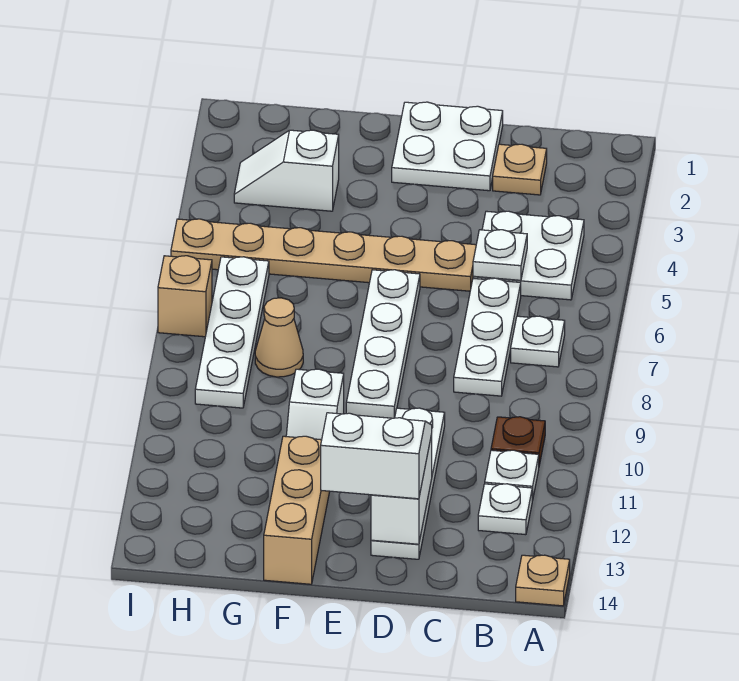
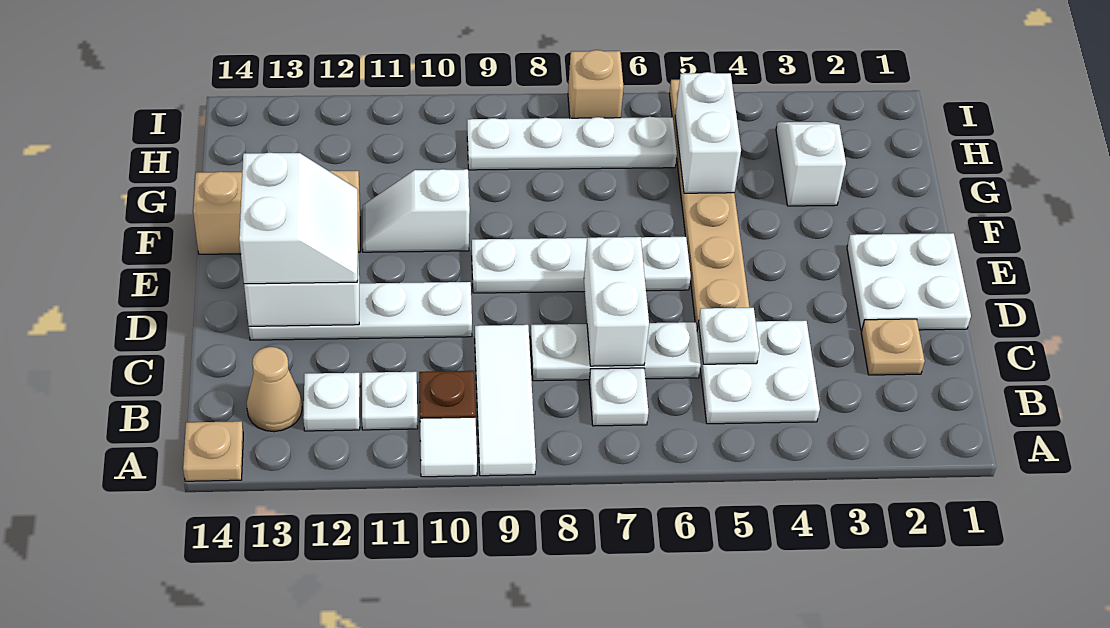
none -> white 1x3 tile [475,325,536,476]
none -> white 1x1 tile [420,417,477,477]
none -> white 1x2 brick [584,237,649,366]
none -> white 1x2 brick [675,72,741,193]
tan 1x1 cone [255,298,303,377] -> tan 1x1 cone moved to [247,347,302,432]

